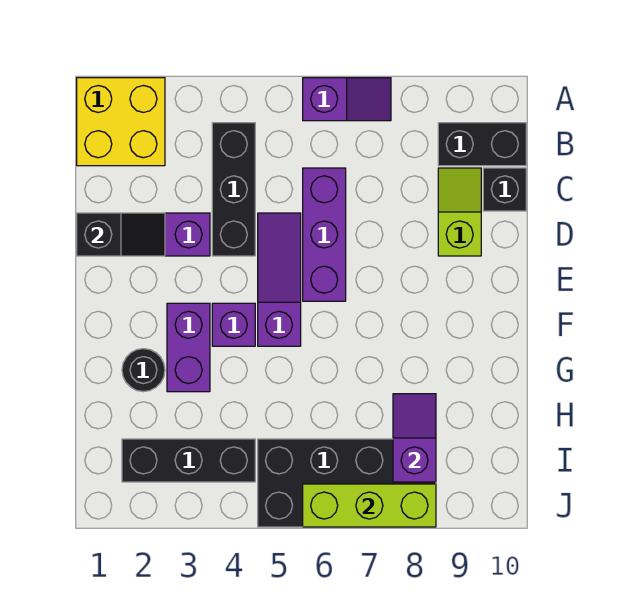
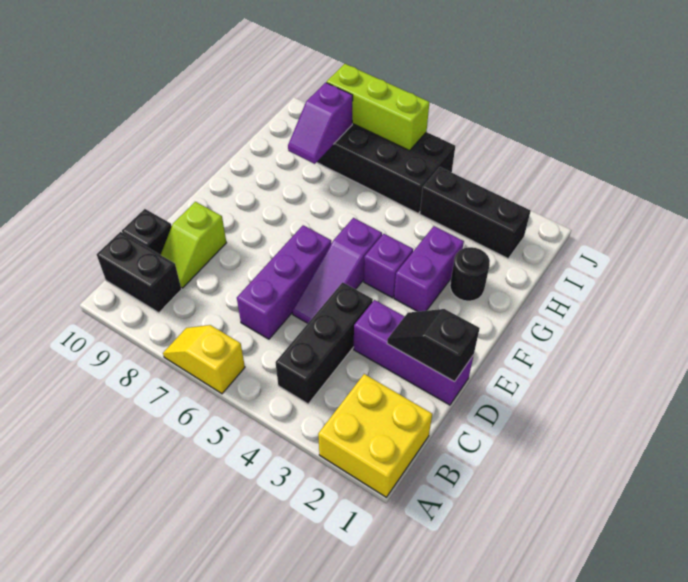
purple 1x2 slope [303,78,391,121] -> yellow 1x2 slope [163,325,245,394]

